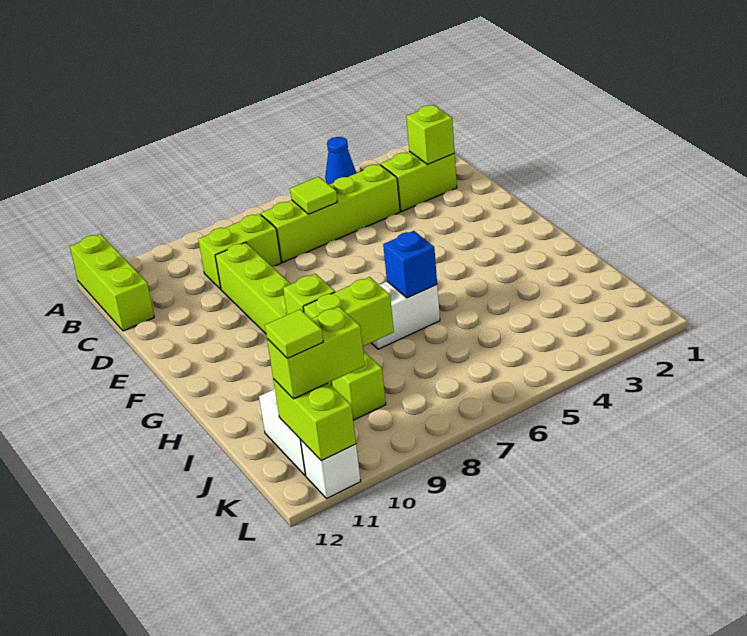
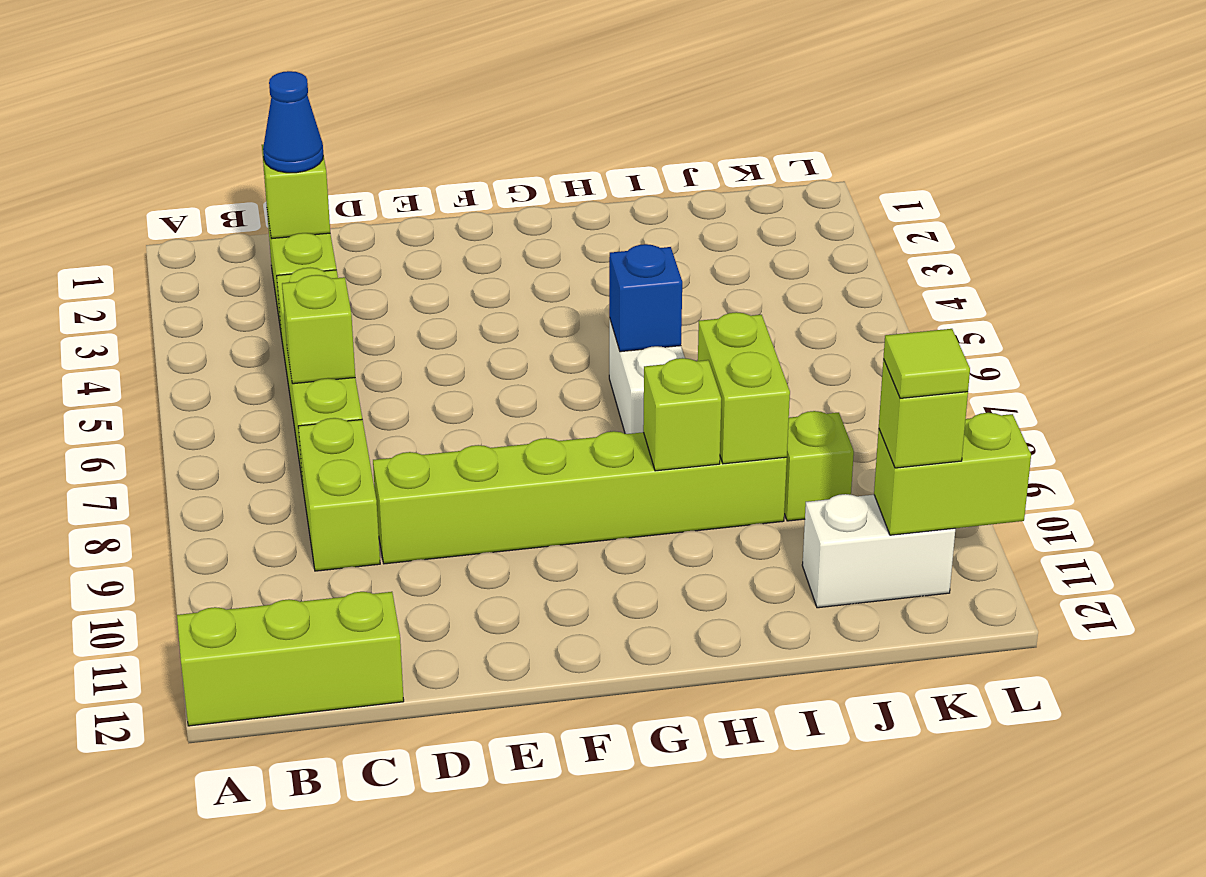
blue 1x1 cone [325,137,356,185] -> blue 1x1 cone moved to [263,71,323,173]
lime 1x1 tile [290,177,337,214] -> lime 1x1 brick [282,275,355,384]
lime 1x2 brick [267,307,365,399] -> lime 1x1 brick [879,359,968,468]
white 1x1 brick [301,440,361,499] -> none

